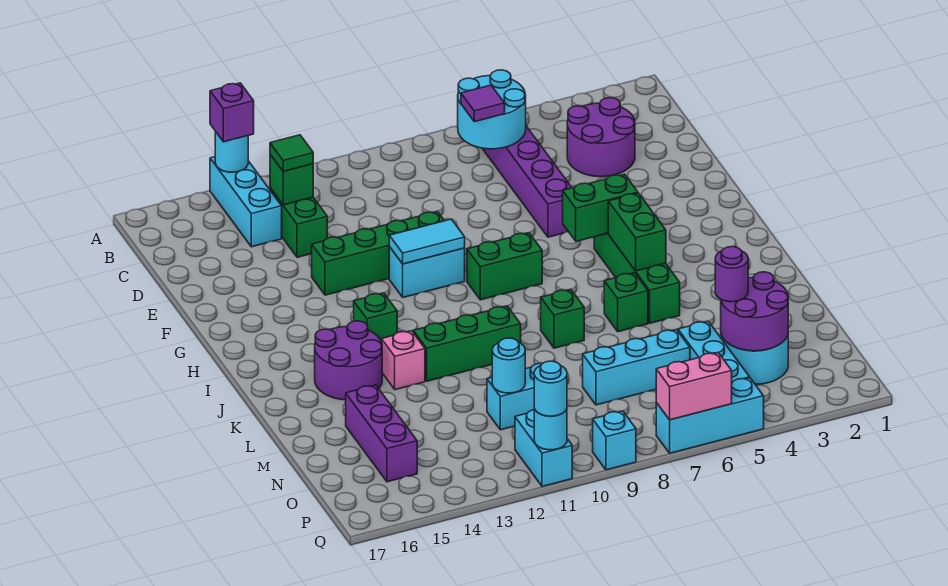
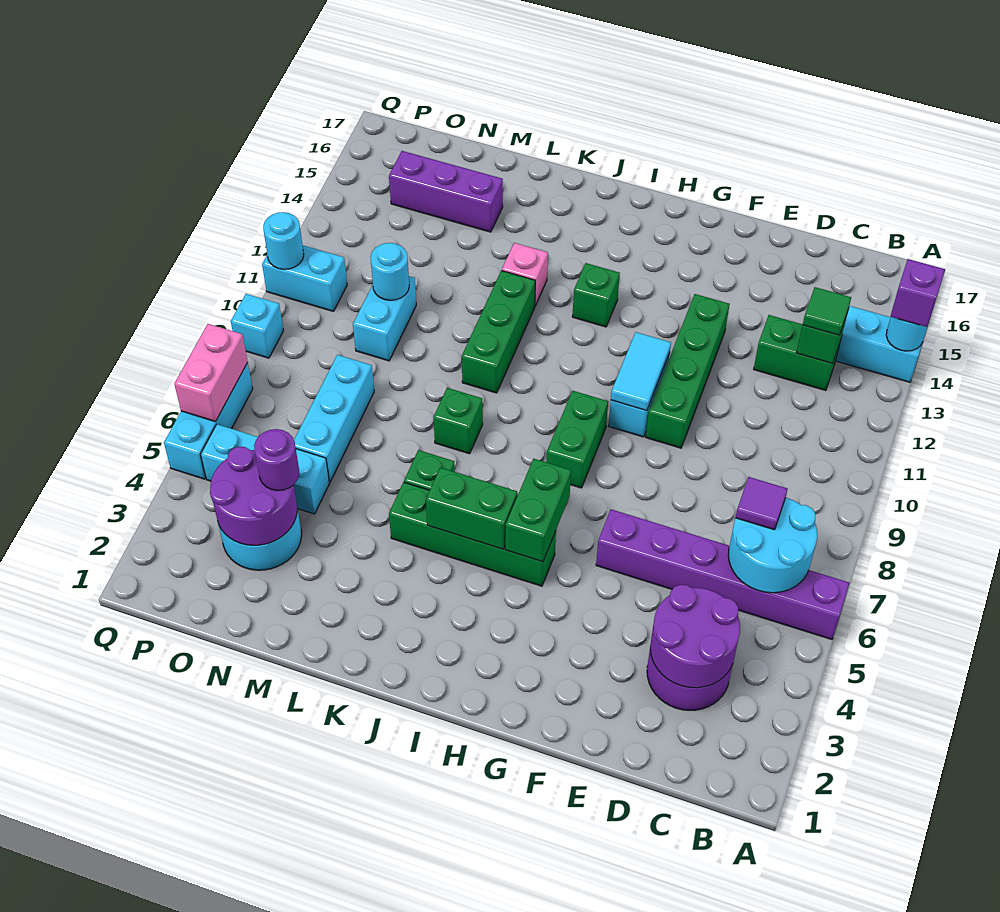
purple 2x2 round brick [315,321,382,400] -> purple 2x2 round brick moved to [650,585,740,688]
cyan 1x1 round brick [534,361,567,416] -> none

